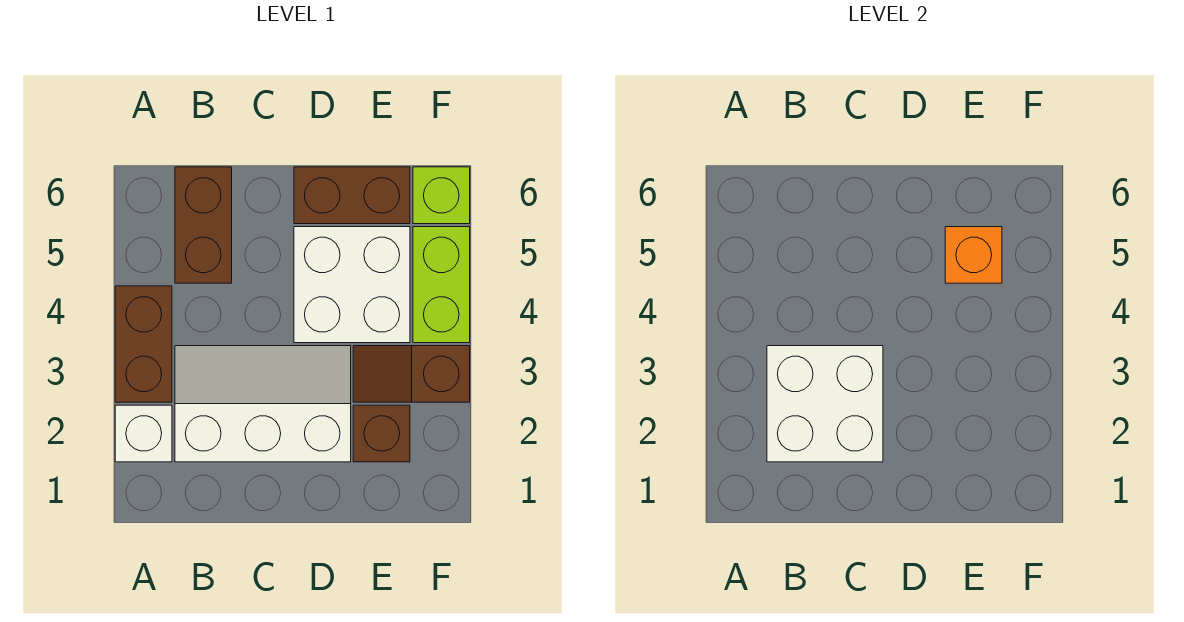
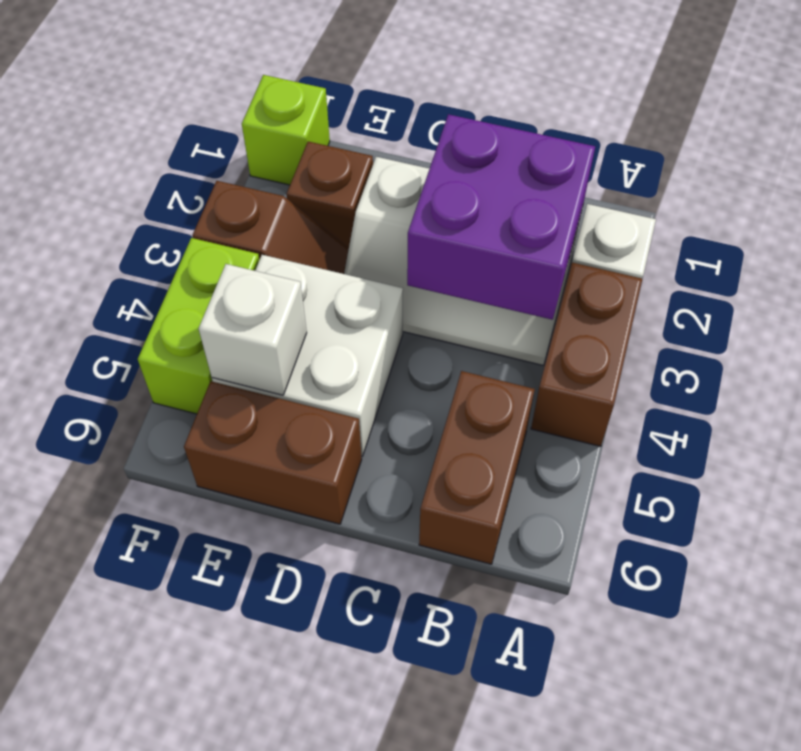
white 2x2 brick [767,346,883,462] -> purple 2x2 brick [407,114,595,320]
orange 1x1 brick [945,227,1002,283] -> white 1x1 brick [199,264,307,395]
lime 1x1 brick [413,167,470,224] -> lime 1x1 brick moved to [242,75,330,185]

